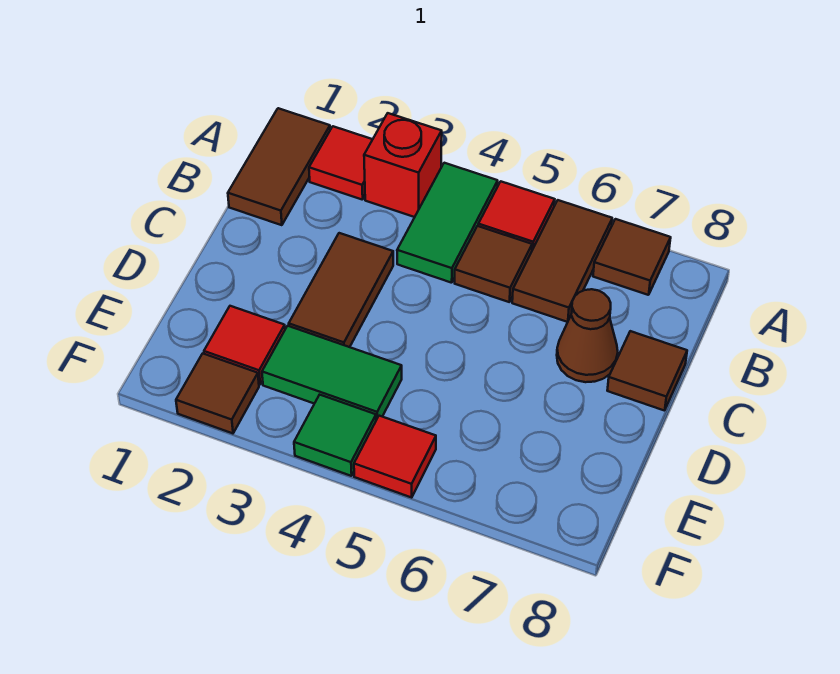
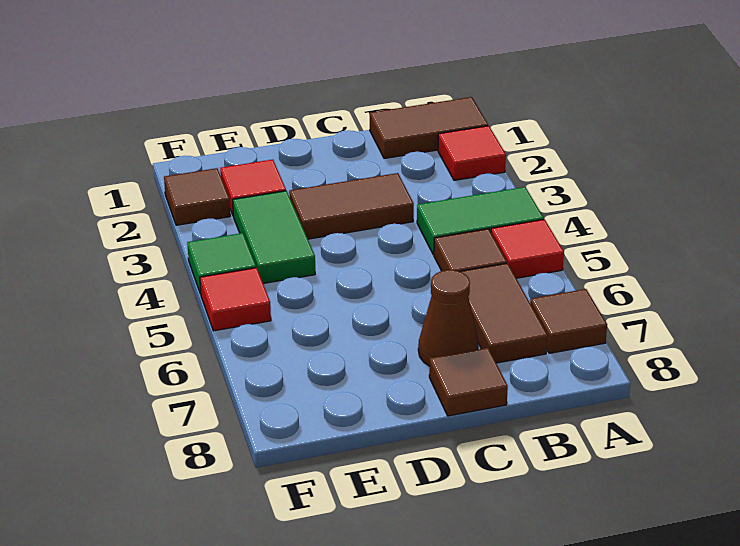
red 1x1 brick [364,113,442,217] -> none
brown 1x2 tile [512,200,612,322] -> brown 1x2 tile turned to [460,263,548,363]

